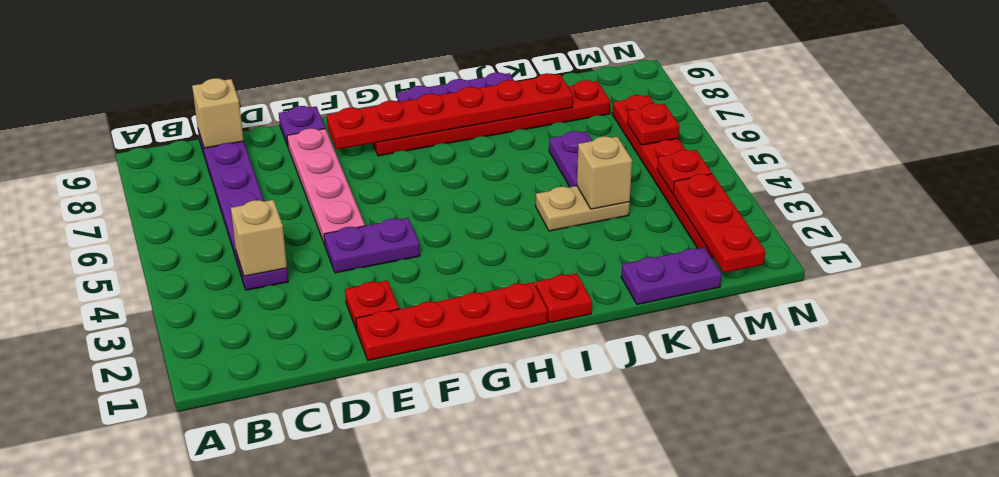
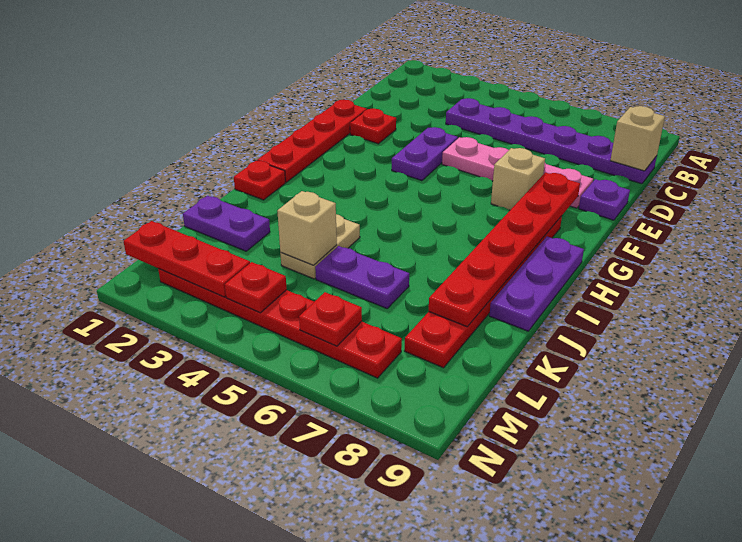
tan 1x1 brick [231,200,287,276] -> tan 1x1 brick moved to [491,148,545,210]
purple 1x2 plate [621,248,721,304] -> purple 1x2 plate turned to [183,196,270,251]

